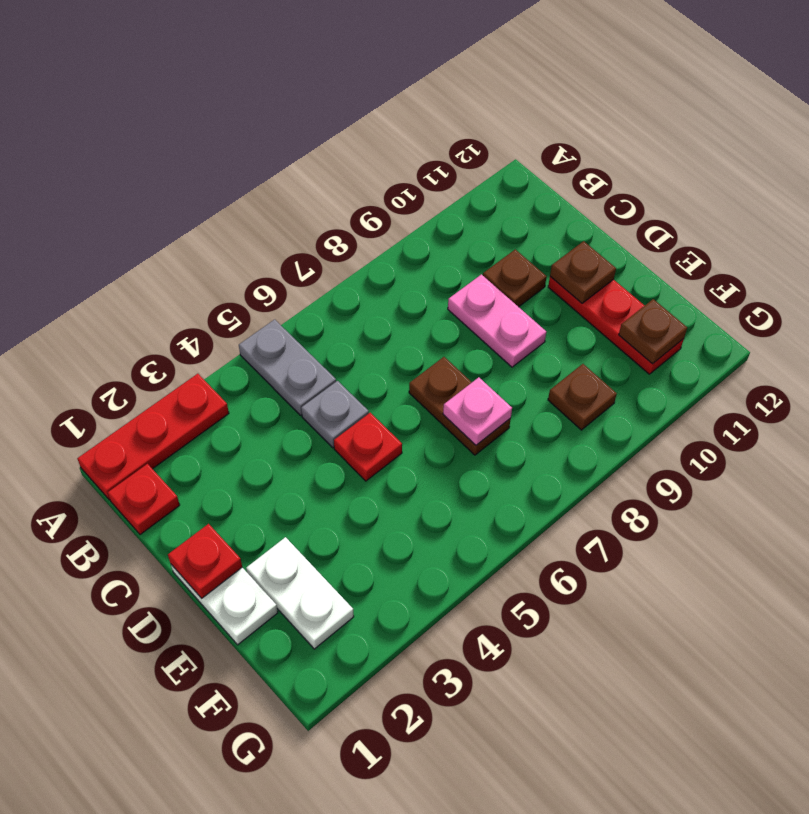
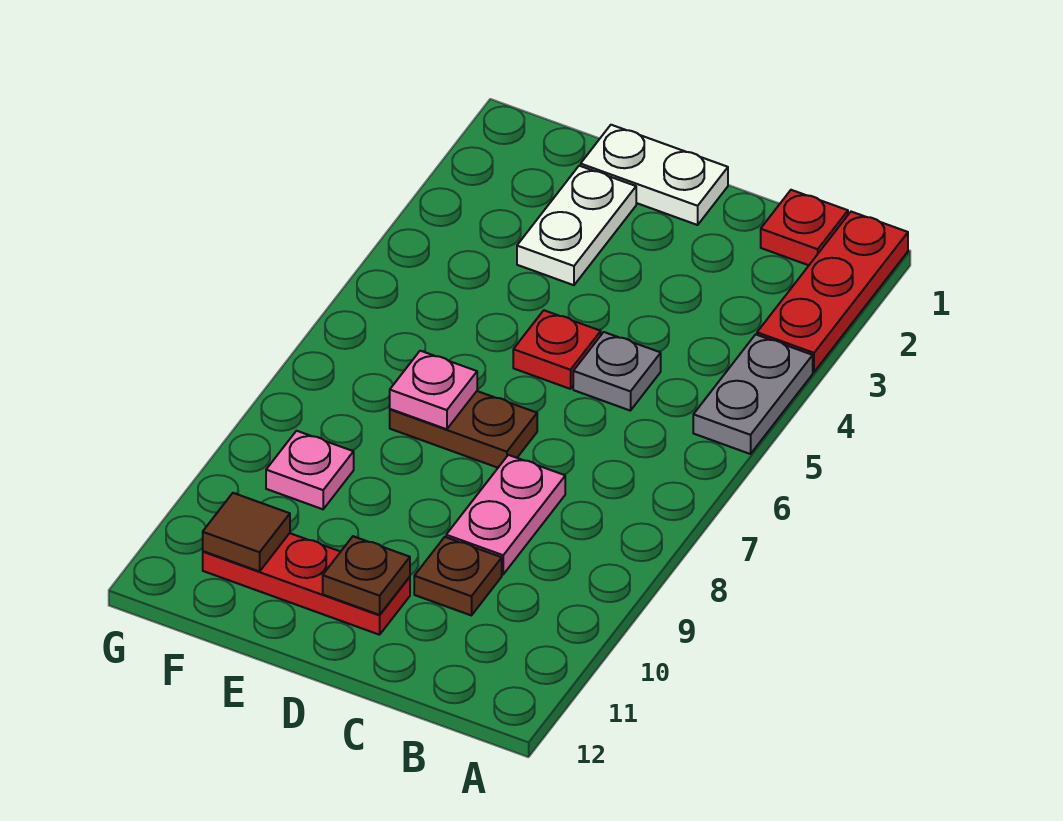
grey 1x2 plate [239,319,336,415] -> grey 1x2 plate turned to [693,334,813,454]
pink 1x2 plate [448,274,546,367] -> pink 1x2 plate turned to [446,455,565,574]
red 1x1 plate [168,524,242,598] -> none
white 1x2 plate [246,537,354,649] -> white 1x2 plate turned to [517,166,636,285]
brown 1x1 plate [548,364,617,430] -> pink 1x1 plate [266,431,354,509]
brown 1x1 plate [619,299,687,364] -> brown 1x1 tile [203,493,290,571]

